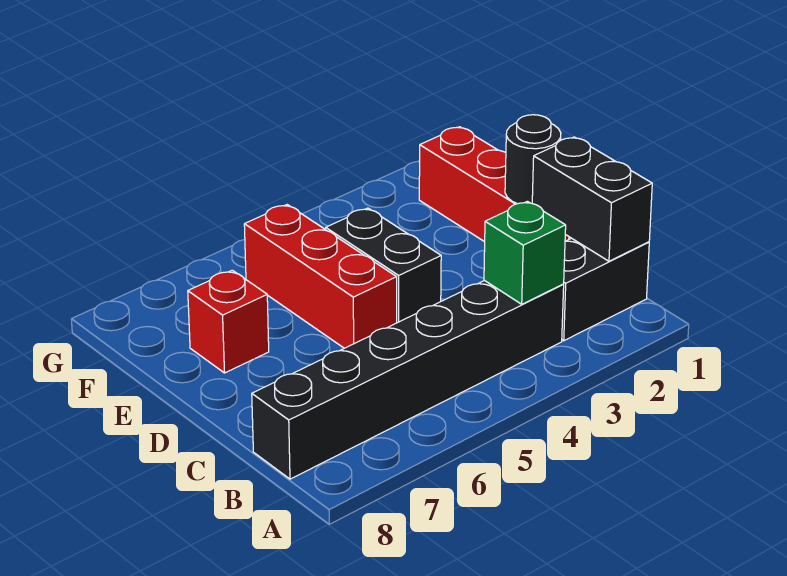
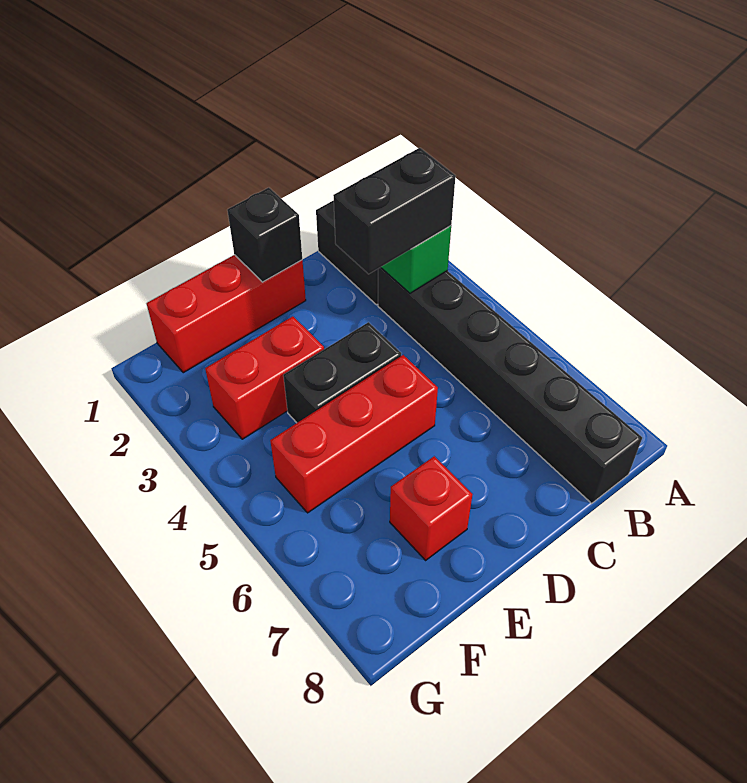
black 1x2 brick [532,137,652,261] -> black 1x2 brick moved to [333,148,456,274]
black 1x1 round brick [505,115,561,204] -> black 1x1 brick [227,188,302,282]
none -> red 1x2 brick [205,316,324,439]

